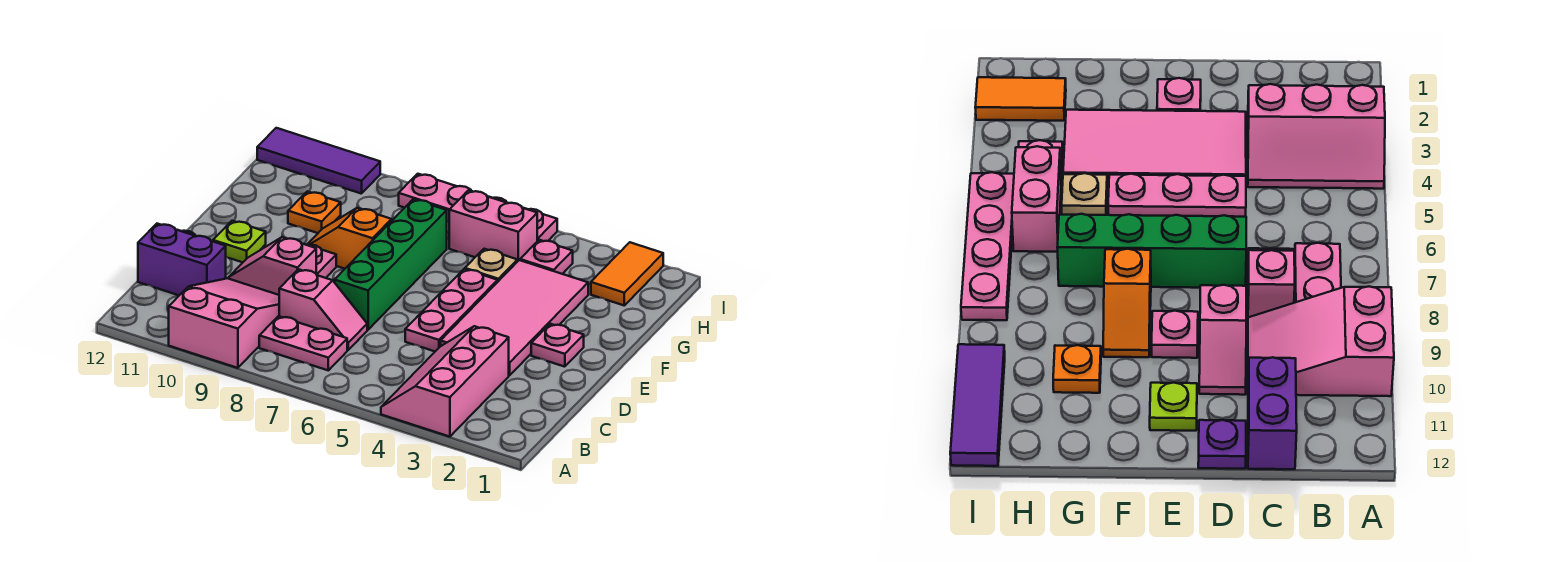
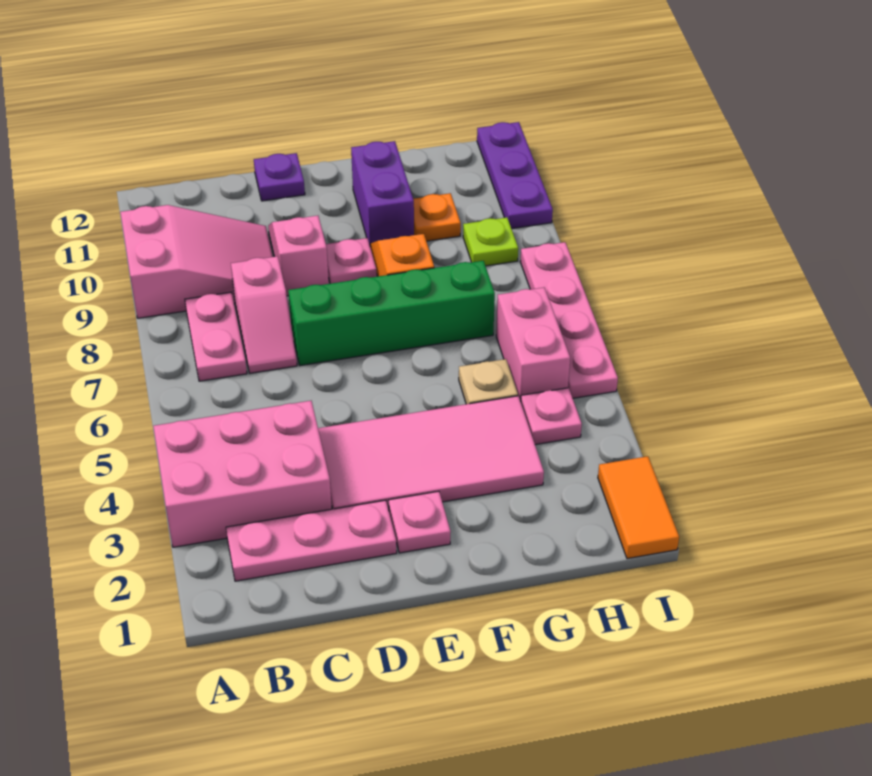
pink 2x3 slope [381,326,509,437] -> pink 2x3 brick [153,401,332,547]
purple 1x2 brick [138,224,226,295] -> purple 1x2 brick moved to [351,141,414,244]
pink 1x3 plate [405,269,498,351] -> pink 1x3 plate moved to [226,500,397,581]
lime 1x1 plate [213,221,266,262] -> lime 1x1 plate moved to [463,217,518,266]
orange 1x2 tile [591,242,663,305] -> orange 1x2 tile turned to [598,456,679,559]
purple 1x3 tile [257,128,380,194] -> purple 1x3 plate [477,122,553,229]

